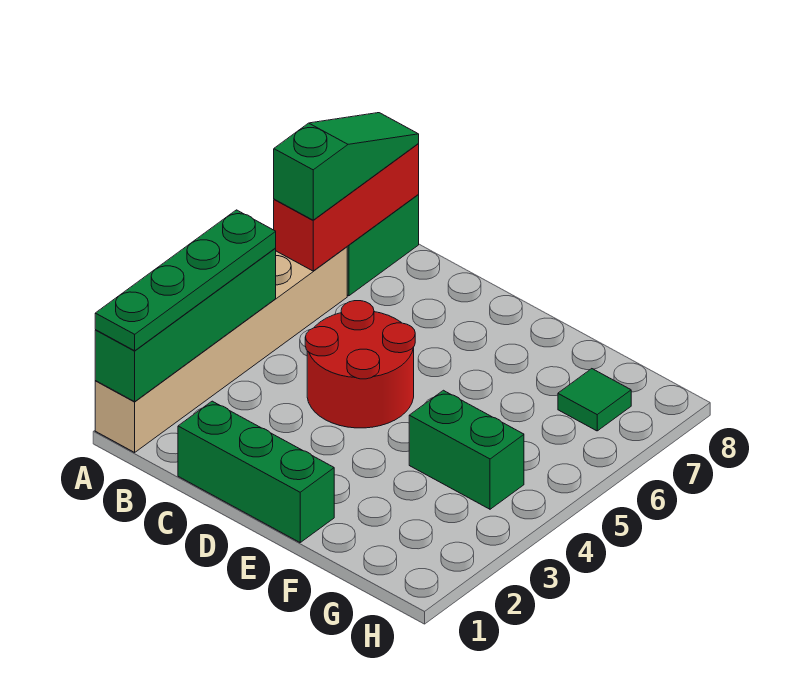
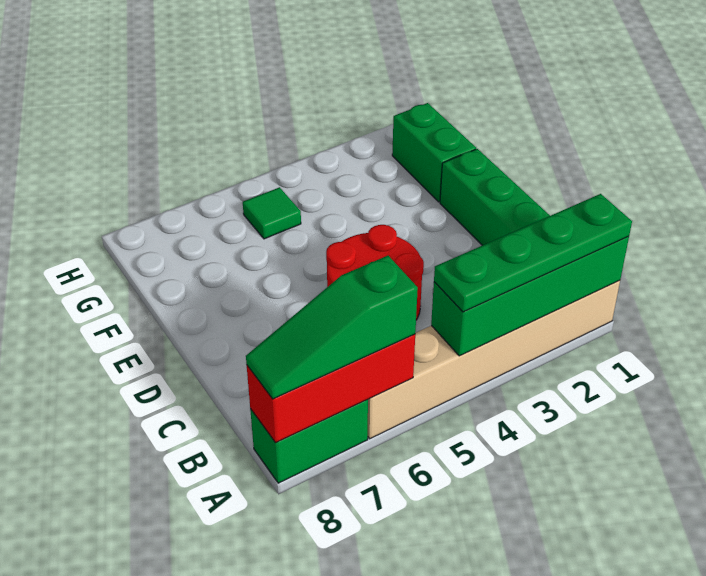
green 1x2 brick [409,390,524,509] -> green 1x2 brick moved to [392,103,476,202]
green 1x1 tile [558,369,631,431] -> green 1x1 tile moved to [243,187,301,239]

